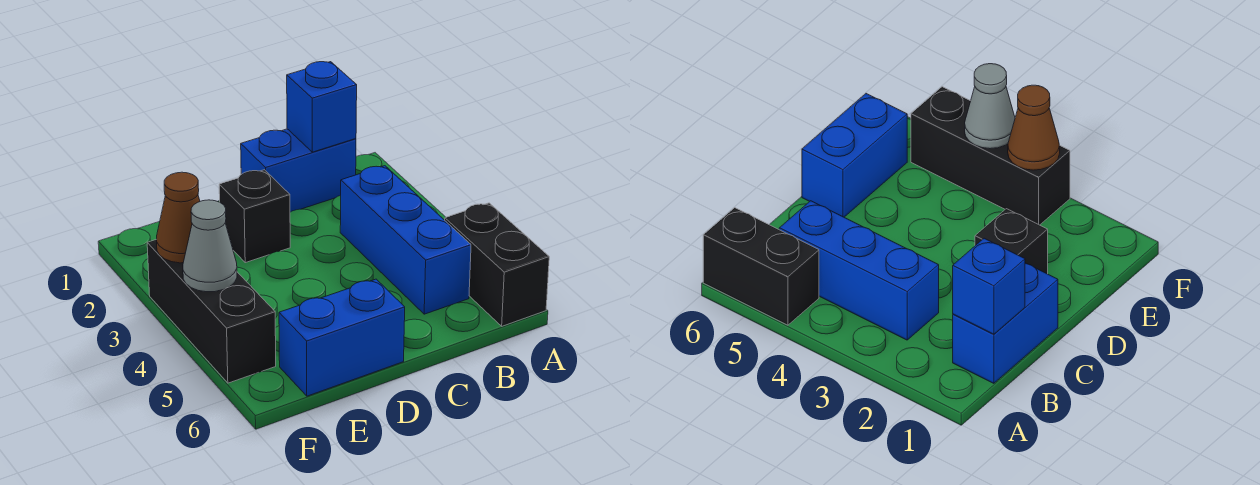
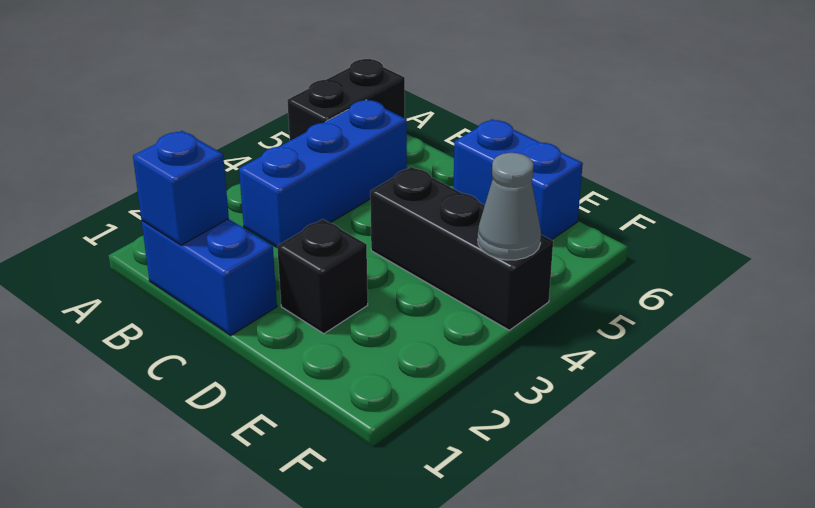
black 1x3 brick [147,239,276,383] -> black 1x3 brick turned to [370,167,553,330]
brown 1x1 cone [157,172,200,263] -> none

